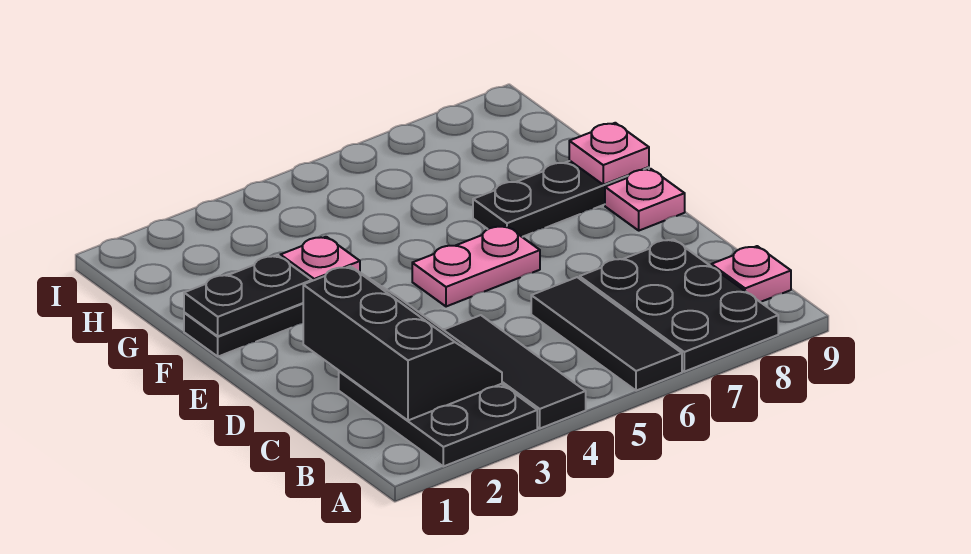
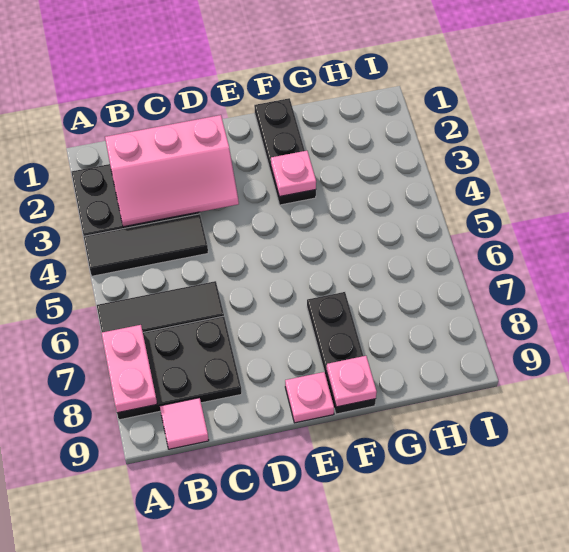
black 2x3 slope [303,266,502,420] -> pink 2x3 slope [105,115,239,227]
pink 1x1 plate [711,246,791,302] -> pink 1x1 tile [160,398,209,449]
pink 1x2 plate [412,226,540,307] -> pink 1x2 plate moved to [102,325,157,413]
black 1x2 plate [184,256,312,336] -> none

